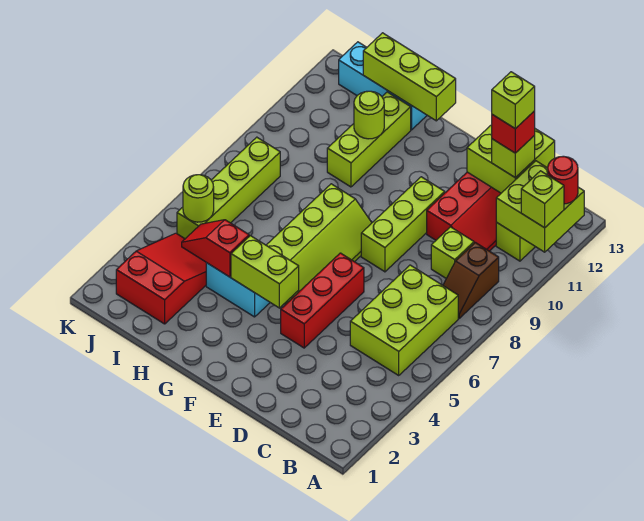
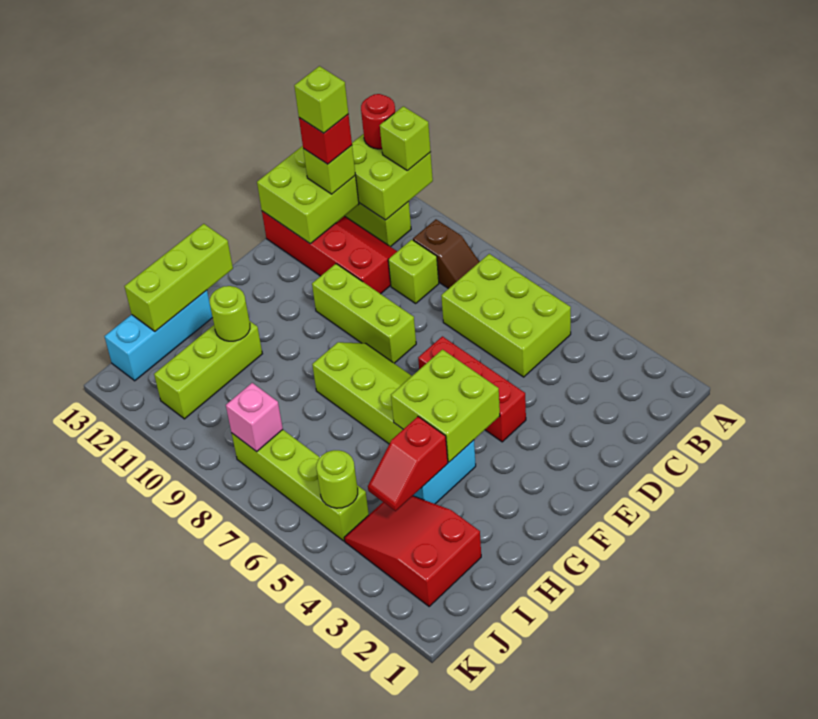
lime 1x2 brick [231,236,299,308] -> lime 2x2 brick [391,350,500,462]
lime 1x3 brick [327,92,411,187] -> lime 1x3 brick turned to [154,321,262,419]
none -> pink 1x1 brick [226,383,283,452]

